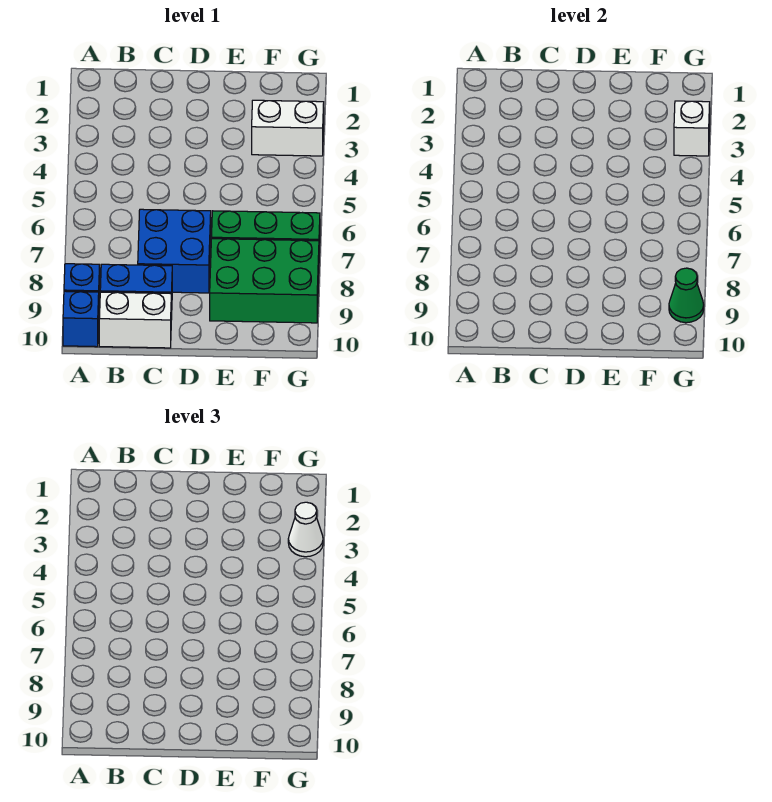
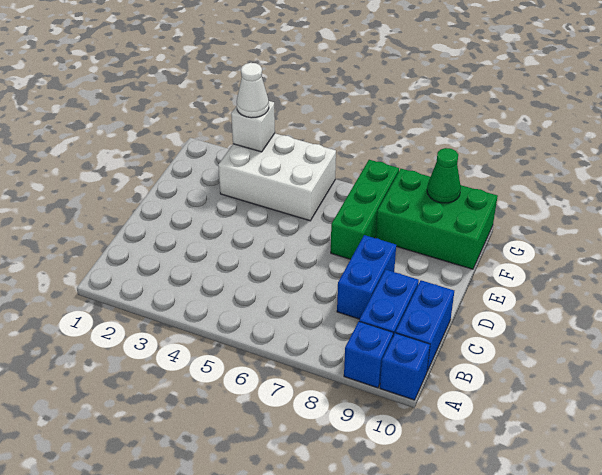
white 1x2 brick [99,292,171,348] -> blue 1x2 brick [396,280,454,371]
blue 2x2 brick [138,209,211,293] -> blue 1x2 brick [337,235,396,319]
green 2x3 brick [210,239,319,323] -> green 2x3 brick turned to [376,169,498,269]
white 1x2 brick [252,100,324,156] -> white 2x3 brick [218,133,336,221]

